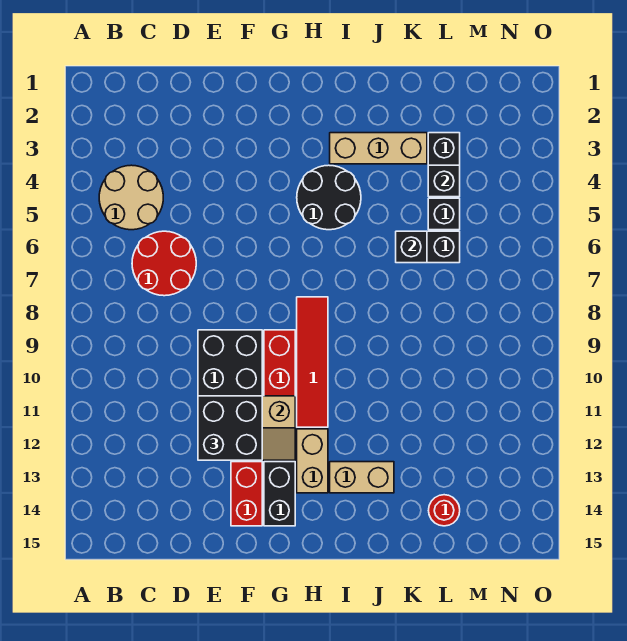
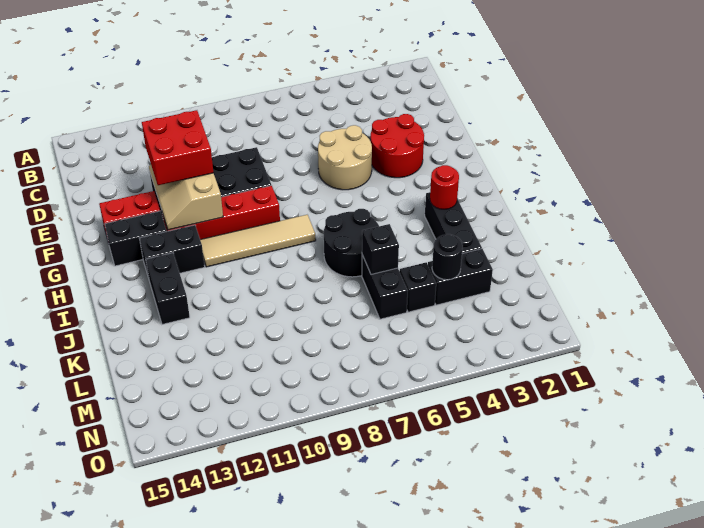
tan 2x2 round brick [99,165,163,230] -> tan 2x2 round brick moved to [318,125,372,190]
red 2x2 round brick [132,231,196,296] -> red 2x2 round brick moved to [370,114,424,178]
black 2x2 brick [198,396,262,460] -> red 2x2 brick [142,110,213,185]
black 2x2 round brick [297,165,361,230] -> black 2x2 round brick moved to [324,209,379,277]
red 1x4 tile [297,297,328,427] -> tan 1x4 tile [200,215,316,267]
tan 1x2 brick [297,429,328,493] -> black 1x2 brick [139,225,205,278]
tan 1x3 brick [330,133,427,164] -> black 1x3 brick [425,192,482,253]
tan 1x2 brick [330,462,394,493] -> black 1x2 brick [146,253,190,324]
black 1x1 brick [428,165,460,197] -> black 1x1 round brick [432,234,463,280]
red 1x1 round brick [429,495,460,526] -> red 1x1 round brick moved to [430,165,459,209]

